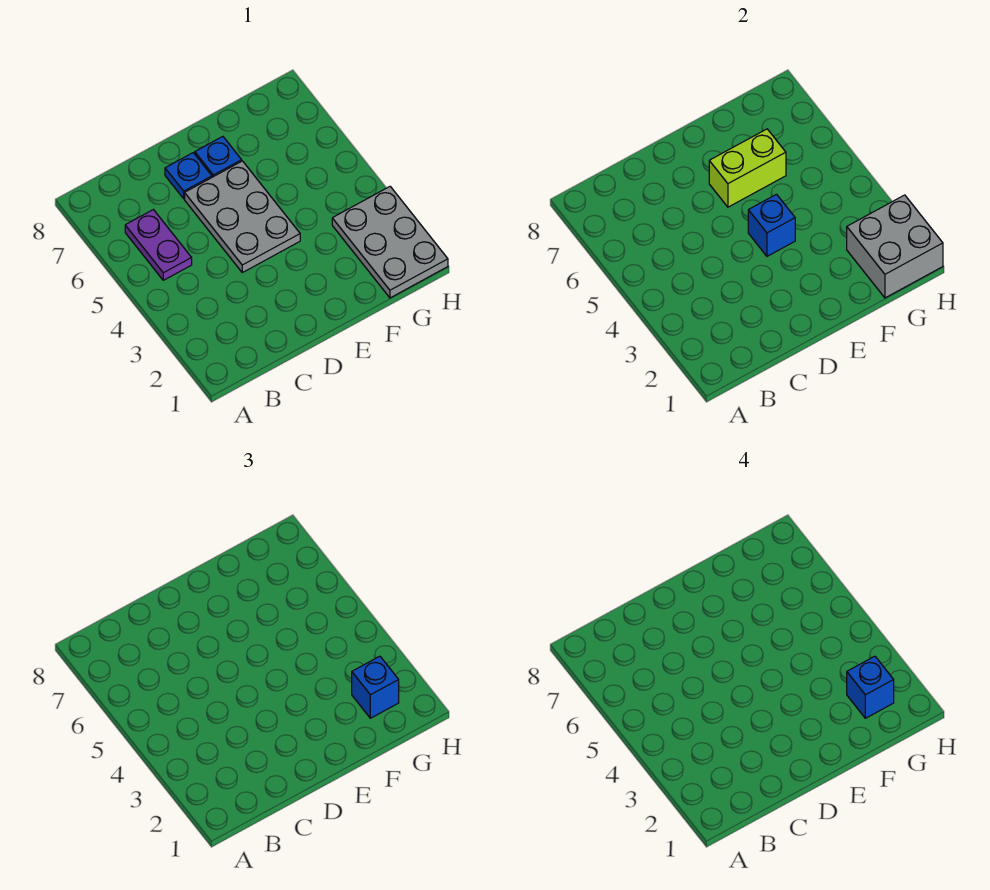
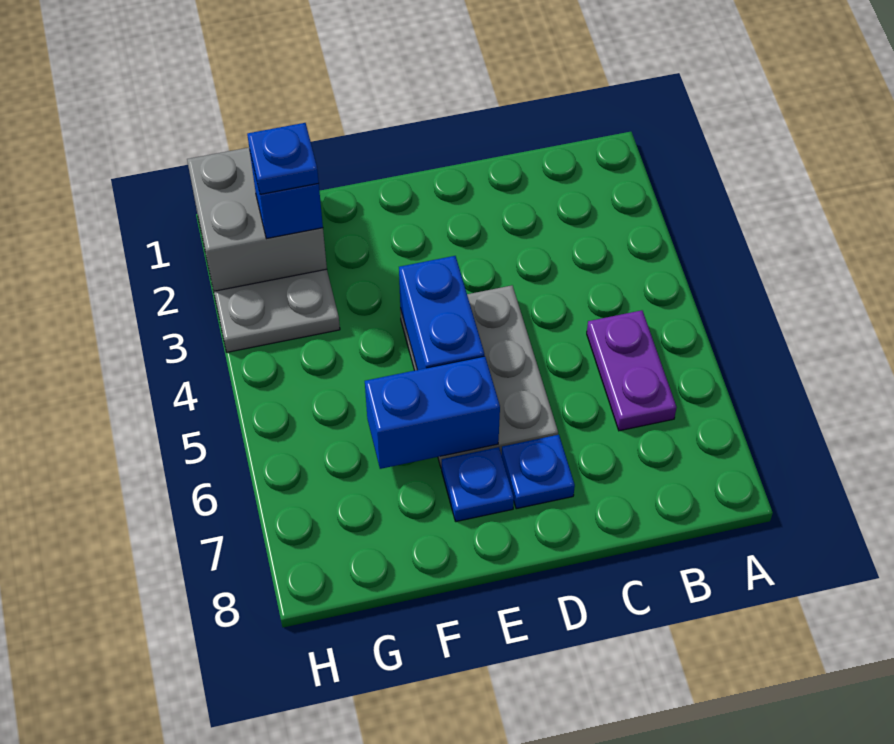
blue 1x1 brick [748,194,795,256] -> blue 1x2 brick [399,256,484,370]
lime 1x2 brick [709,129,786,207] -> blue 1x2 brick [365,356,500,469]
blue 1x1 brick [847,656,894,718] -> blue 1x1 plate [247,123,319,194]

